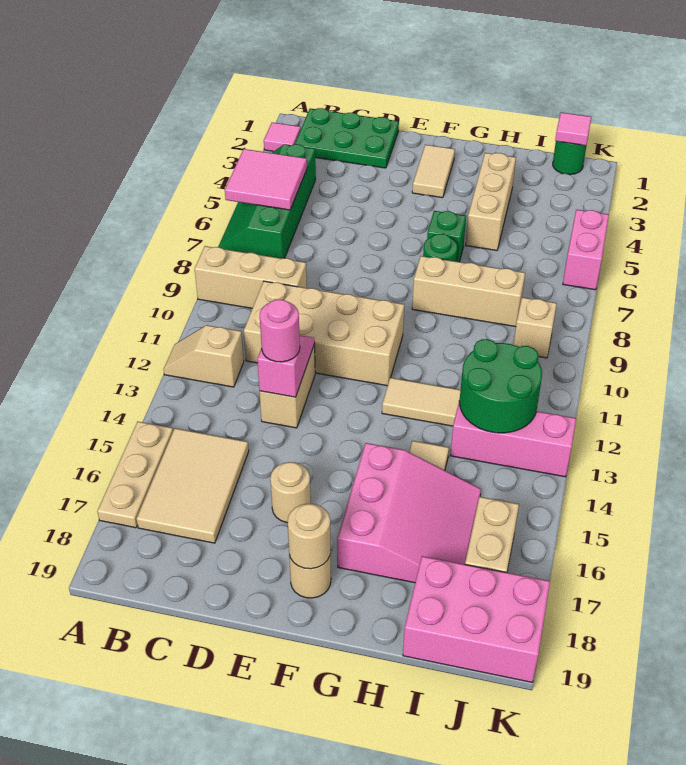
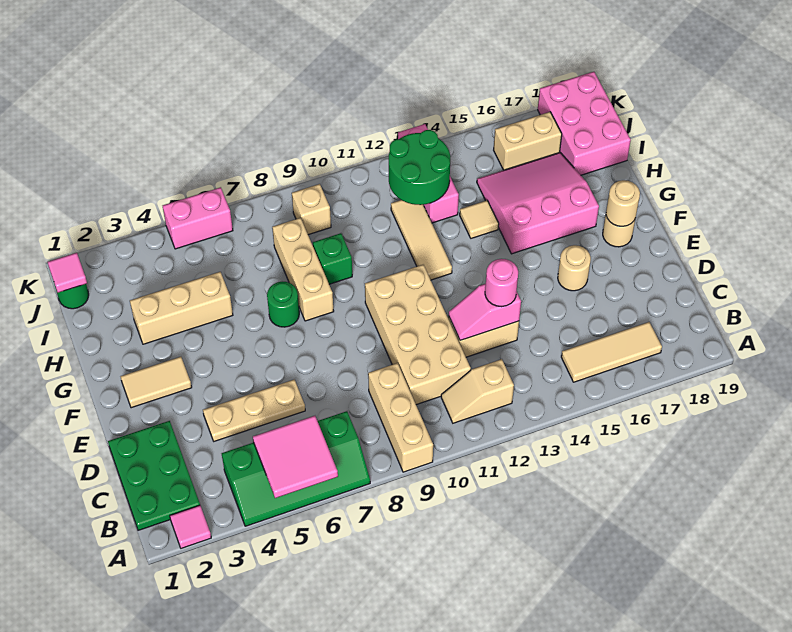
tan 1x2 slope [163,325,244,387] -> tan 1x2 slope turned to [441,359,514,423]
tan 1x3 plate [97,422,173,528] -> tan 1x3 plate moved to [203,380,305,441]
tan 2x3 tile [137,428,249,543] -> tan 1x3 tile [561,322,662,382]
green 1x1 brick [427,211,466,262] -> green 1x1 brick moved to [313,233,352,284]

